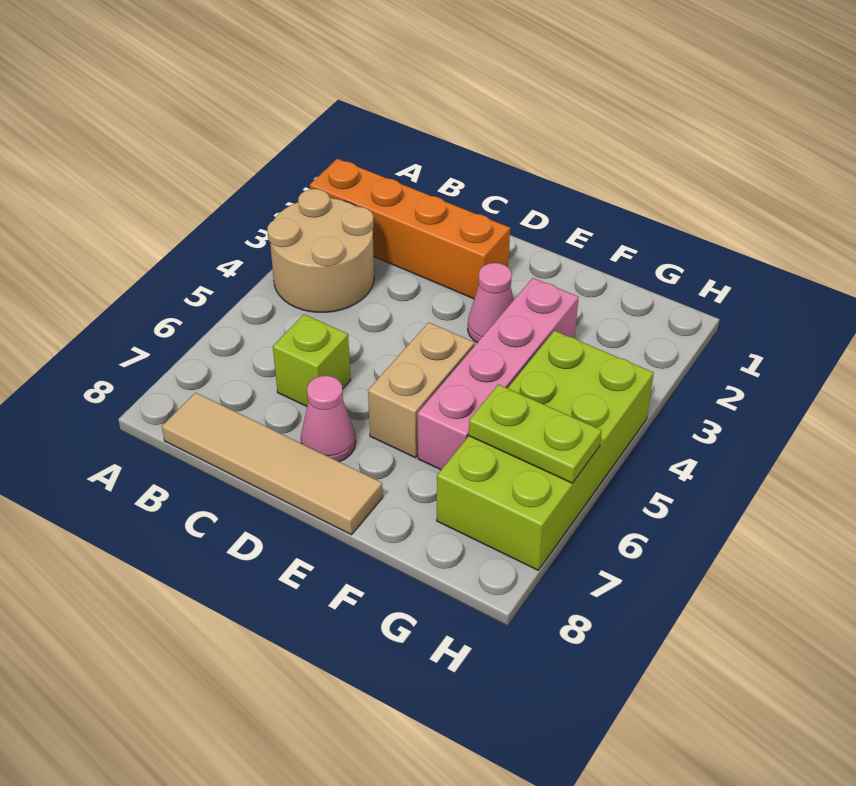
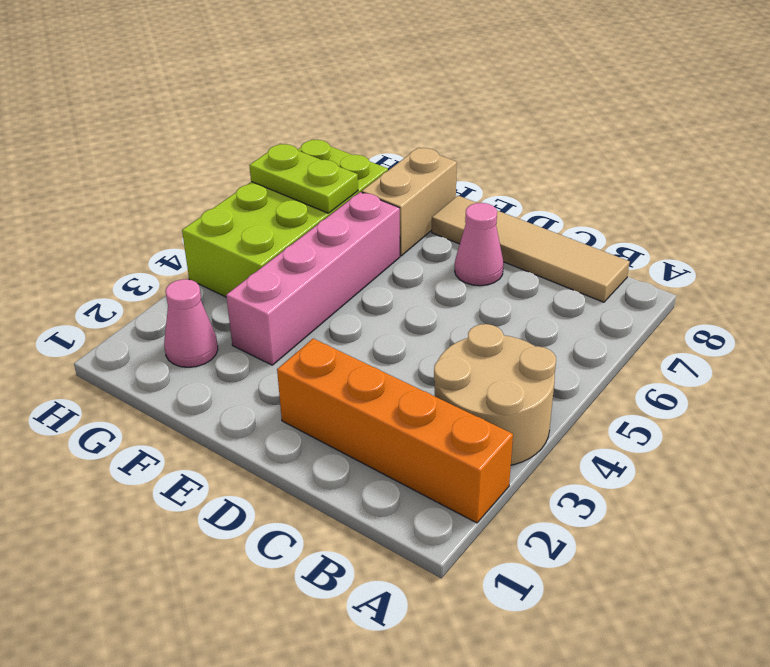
lime 1x1 brick [273,314,351,406] -> none
pink 1x1 cone [468,263,514,343] -> pink 1x1 cone moved to [164,279,218,367]
tan 1x2 brick [368,322,474,458] -> tan 1x2 brick moved to [362,148,457,256]

